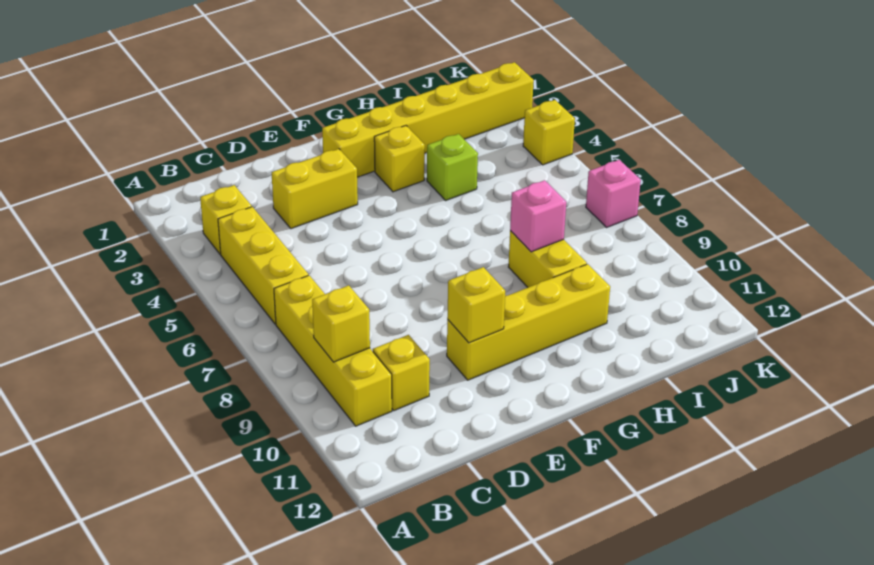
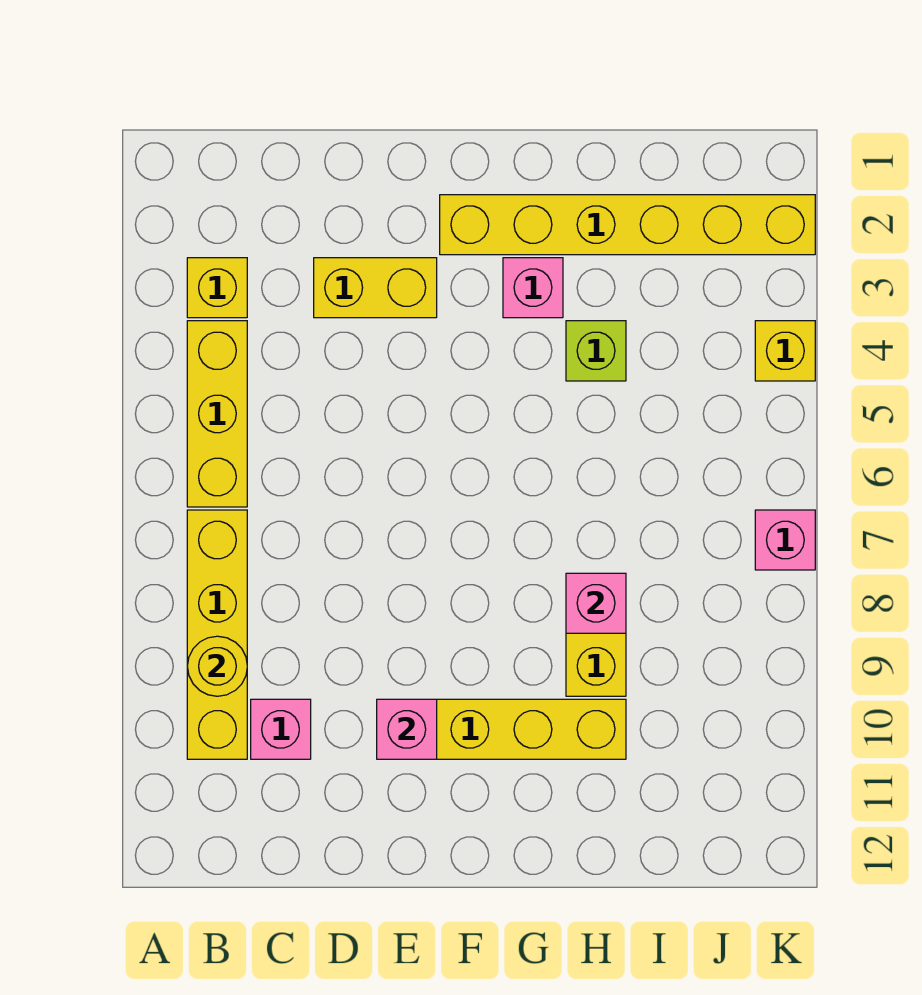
yellow 1x1 brick [312,285,370,362] -> yellow 1x1 round brick [187,636,247,696]
yellow 1x1 brick [373,335,430,411] -> pink 1x1 brick [251,699,311,759]
yellow 1x1 brick [447,267,505,343] -> pink 1x1 brick [377,699,437,759]
yellow 1x1 brick [374,126,425,192] -> pink 1x1 brick [503,258,563,318]

